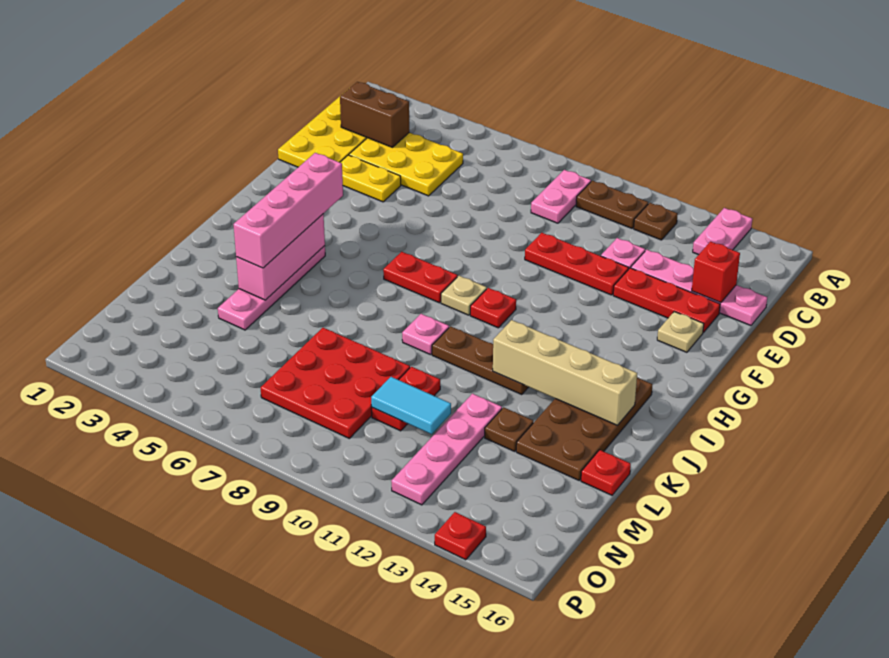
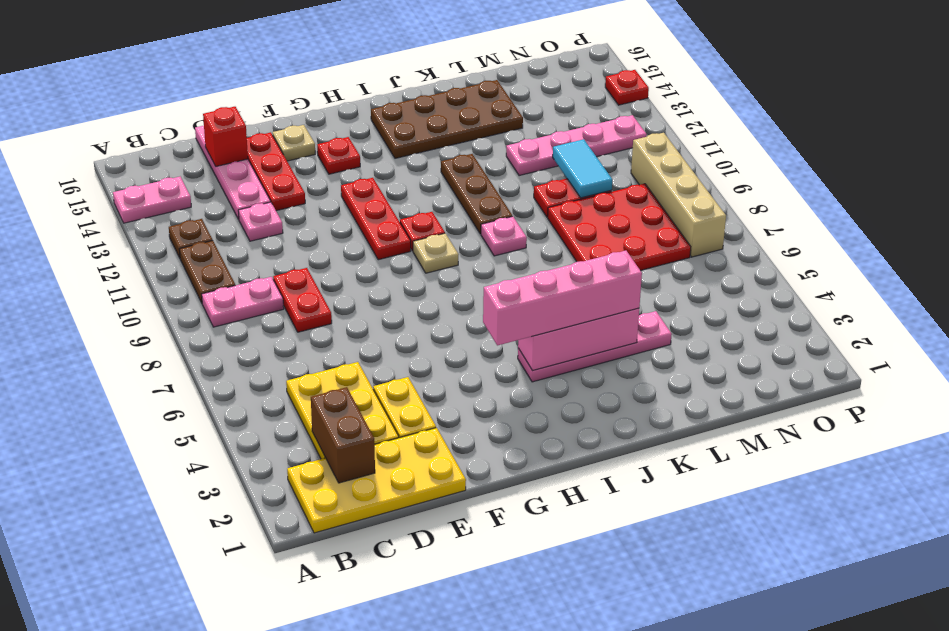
red 1x3 plate [525,233,629,295] -> red 1x3 plate moved to [341,178,411,260]
red 1x2 plate [383,252,458,303] -> red 1x2 plate moved to [273,268,332,332]
tan 1x4 brick [493,320,637,425] -> tan 1x4 brick moved to [631,133,726,257]
brown 1x1 plate [485,407,534,451] -> none
red 1x1 plate [581,450,631,495] -> red 1x1 plate moved to [317,137,360,174]

